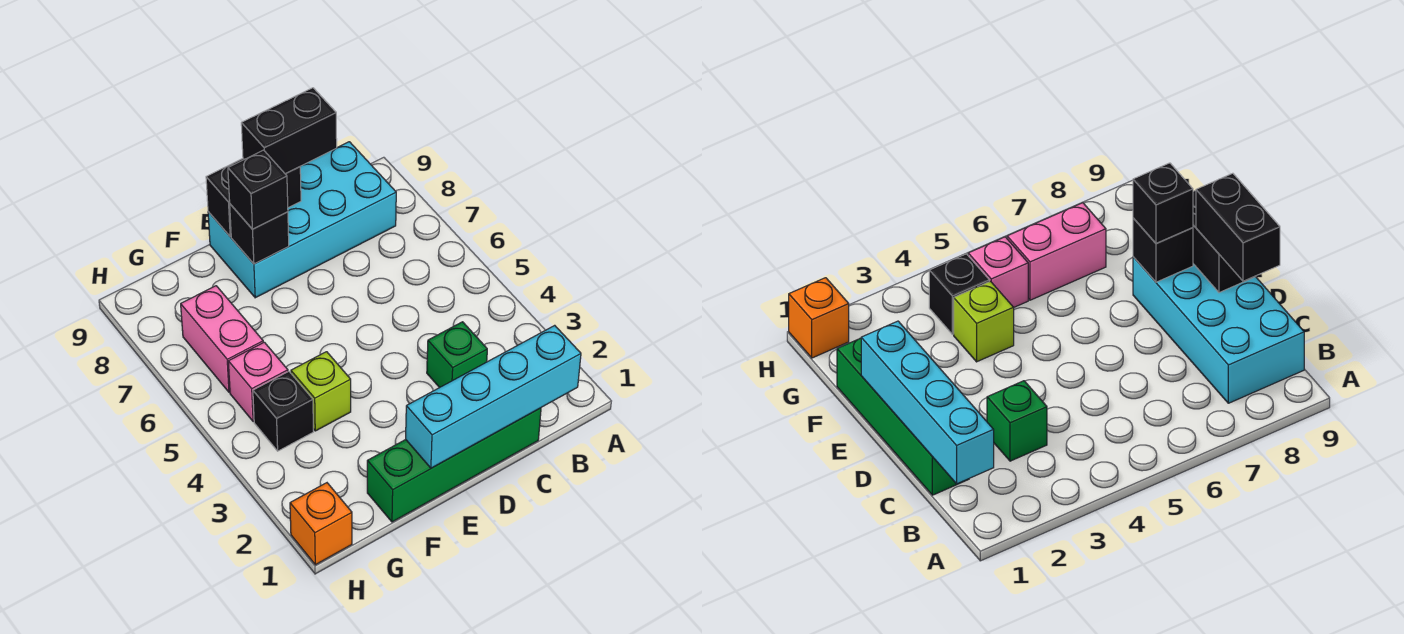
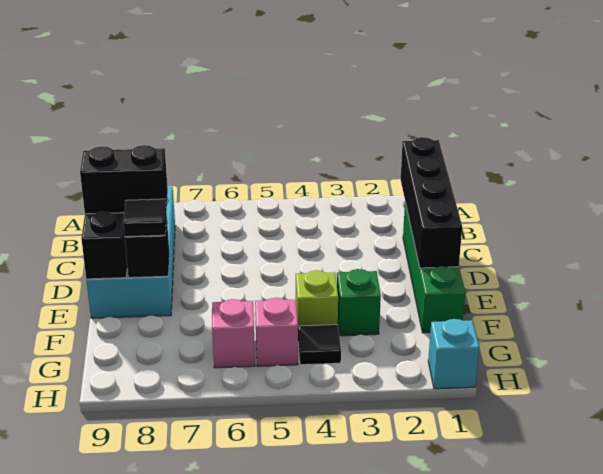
cyan 1x4 brick [406,325,581,468] -> black 1x4 brick [401,137,462,268]
green 1x1 brick [427,322,487,388] -> green 1x1 brick moved to [337,269,381,336]
black 1x2 brick [241,88,337,174] -> black 1x2 brick turned to [80,145,168,214]
black 1x1 brick [228,150,288,229] -> black 1x1 tile [123,199,166,237]
black 1x1 brick [253,371,313,451] -> black 1x1 tile [298,325,341,365]
pink 1x2 brick [181,286,263,392] -> pink 1x1 brick [212,299,255,368]
orange 1x1 brick [290,483,352,565] -> cyan 1x1 brick [428,319,479,389]

